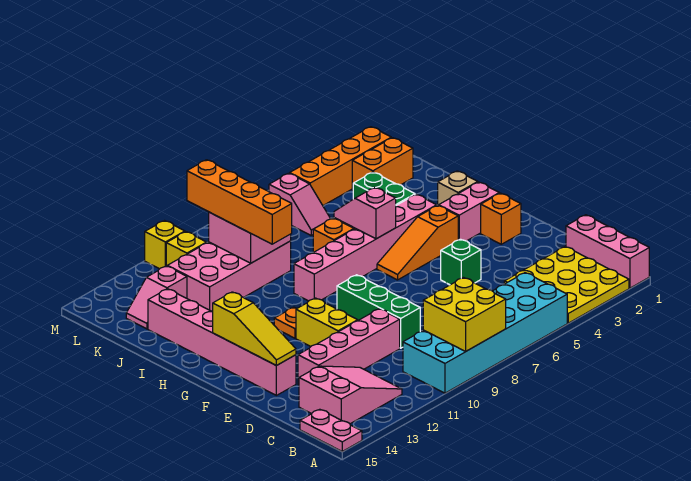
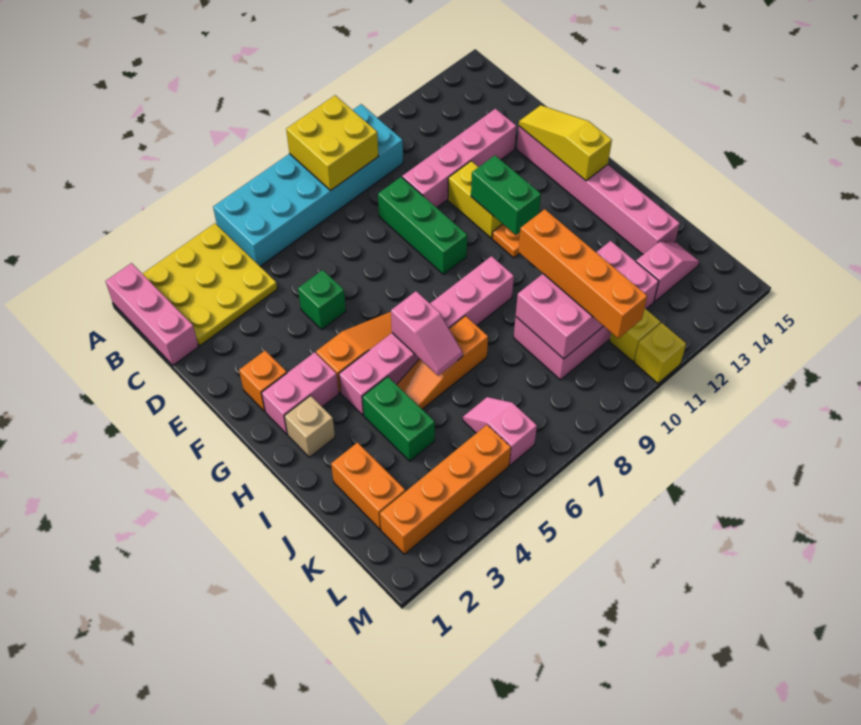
pink 1x2 plate [300,409,362,451] -> none
pink 2x3 slope [299,366,402,424] -> none
none -> green 1x2 brick [471,155,541,235]
orange 1x2 brick [352,138,413,190] -> orange 1x2 brick turned to [331,443,405,529]

